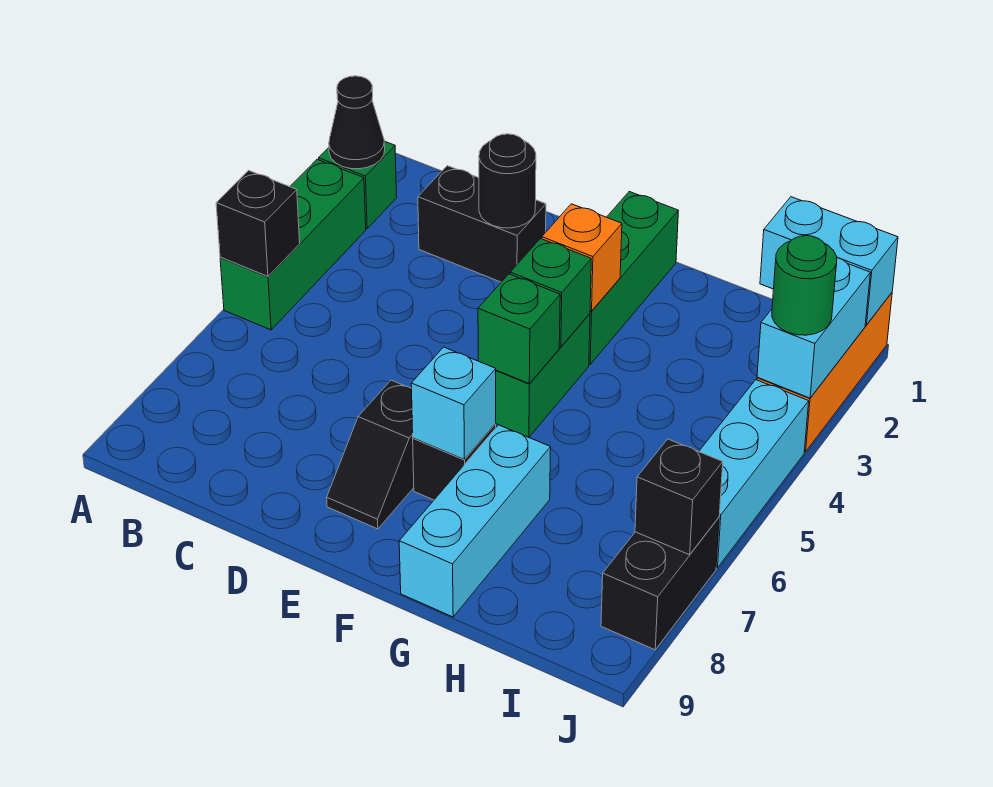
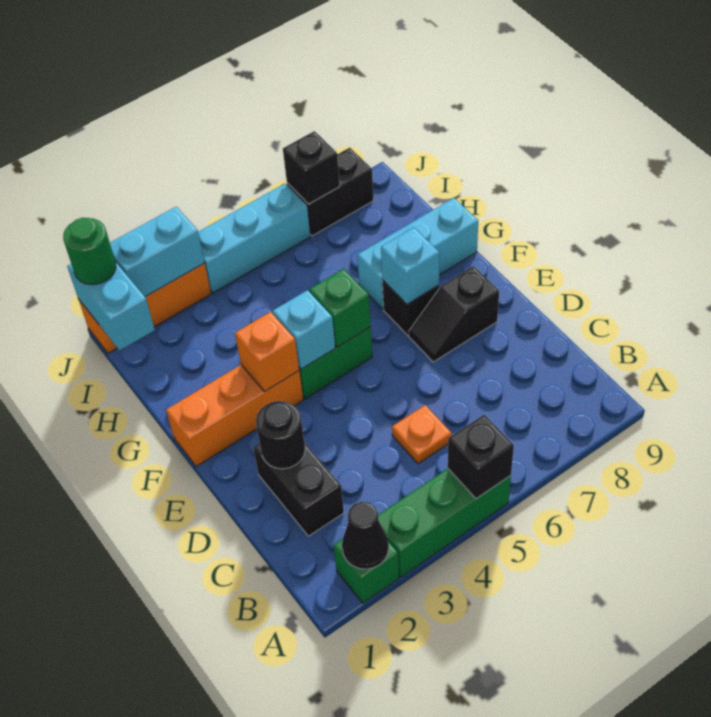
none -> orange 1x1 plate [392,405,452,464]
black 1x2 slope [327,380,414,529] -> black 1x2 slope turned to [409,266,499,362]
green 1x3 brick [589,192,678,365] -> orange 1x3 brick [166,365,303,467]
green 1x1 brick [510,239,591,347] -> cyan 1x1 brick [273,290,335,369]
green 1x1 round brick [772,236,837,335] -> green 1x1 round brick moved to [63,218,116,285]

